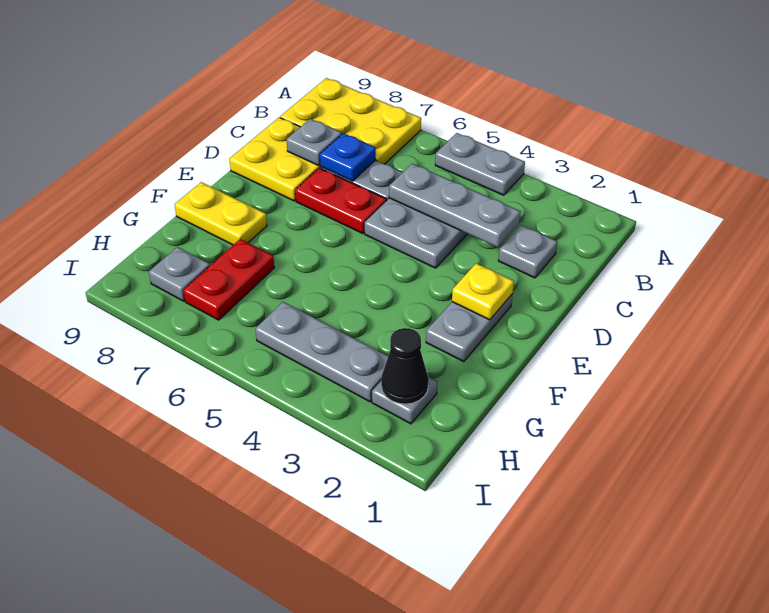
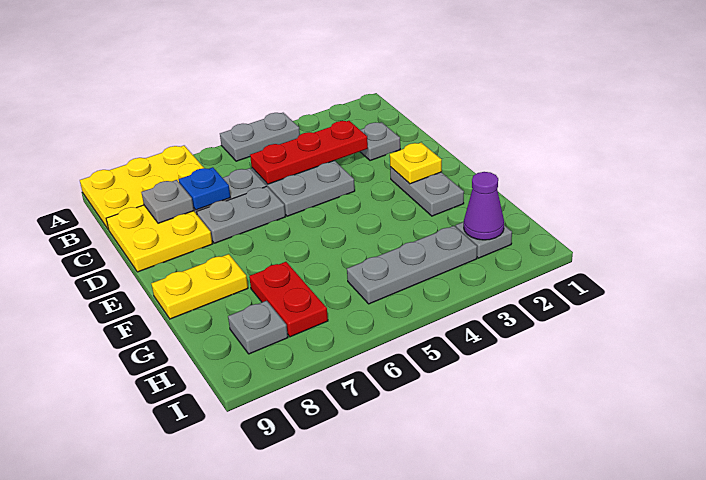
grey 1x3 plate [389,164,521,247] -> red 1x3 plate [250,121,368,184]
red 1x2 plate [295,168,386,234] -> grey 1x2 plate [197,186,285,243]
black 1x1 cone [381,328,429,404] -> purple 1x1 cone [464,172,504,240]

